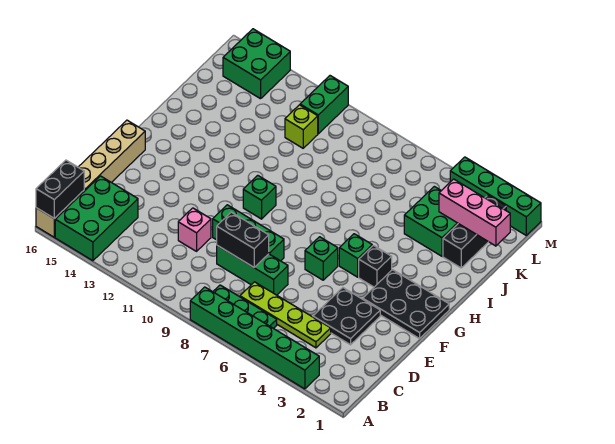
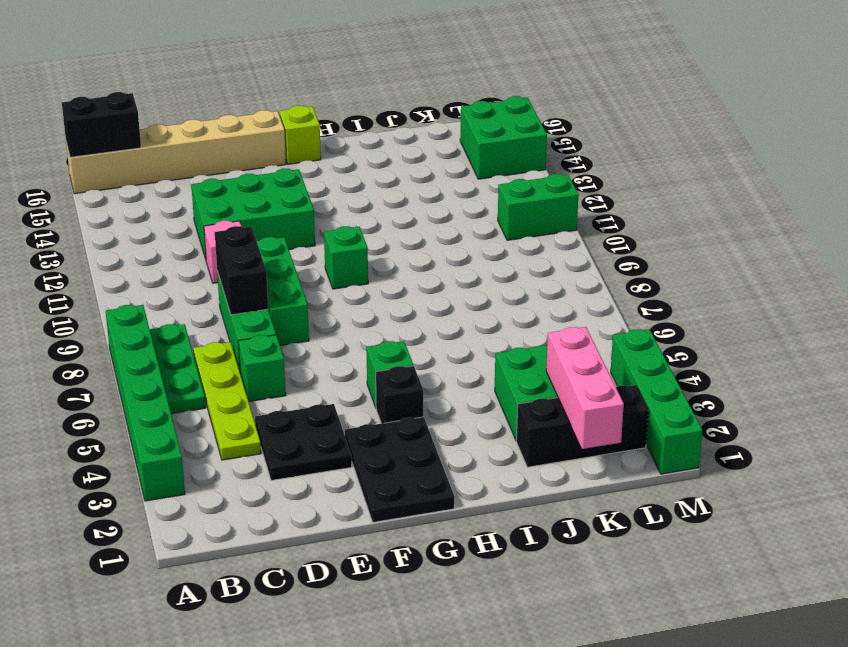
green 2x3 brick [55,176,138,261] -> green 2x3 brick moved to [191,169,315,259]
green 1x1 brick [305,237,338,280] -> green 1x1 brick moved to [238,335,286,402]
lime 1x1 brick [285,105,318,148] -> lime 1x1 brick moved to [279,106,321,164]

